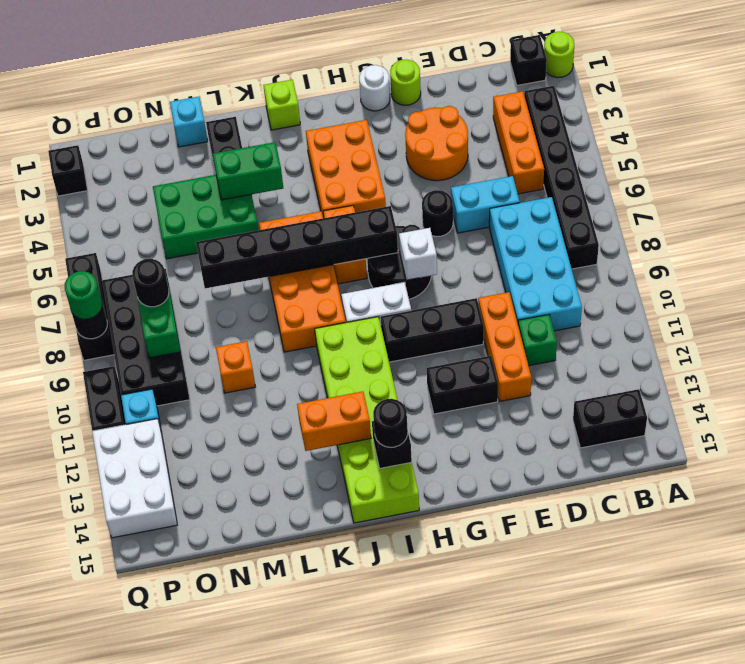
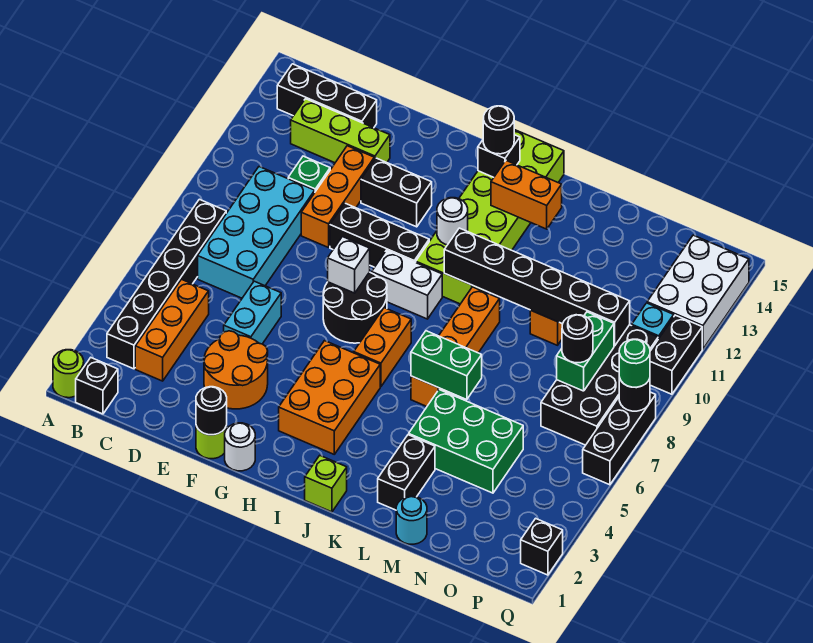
black 1x2 brick [573,389,647,448] -> black 1x3 brick [277,64,377,128]
none -> lime 1x3 brick [291,99,390,163]
cyan 1x2 brick [451,176,520,233] -> cyan 1x2 brick turned to [224,281,281,344]
black 1x1 round brick [422,190,453,237] -> black 1x1 round brick moved to [196,387,227,435]
black 1x6 brick [196,206,398,288] -> black 1x6 brick moved to [444,228,630,346]
none -> white 1x1 round brick [437,198,468,245]
orange 2x4 brick [259,211,346,352] -> orange 1x4 brick [411,287,500,406]
green 1x2 brick [213,142,283,200] -> green 1x2 brick moved to [411,331,482,400]
cyan 1x1 brick [170,97,208,147] -> cyan 1x1 round brick [396,496,427,544]

